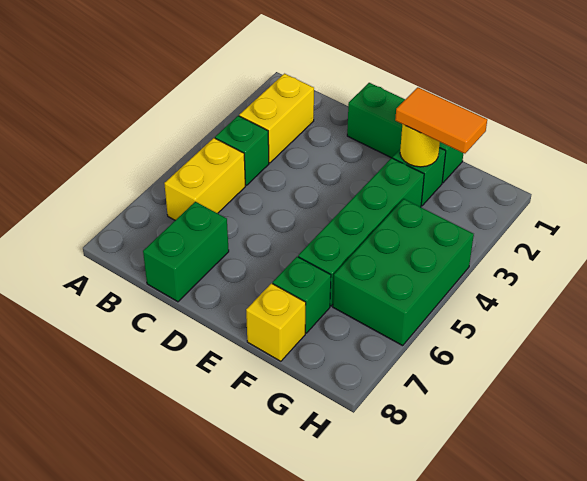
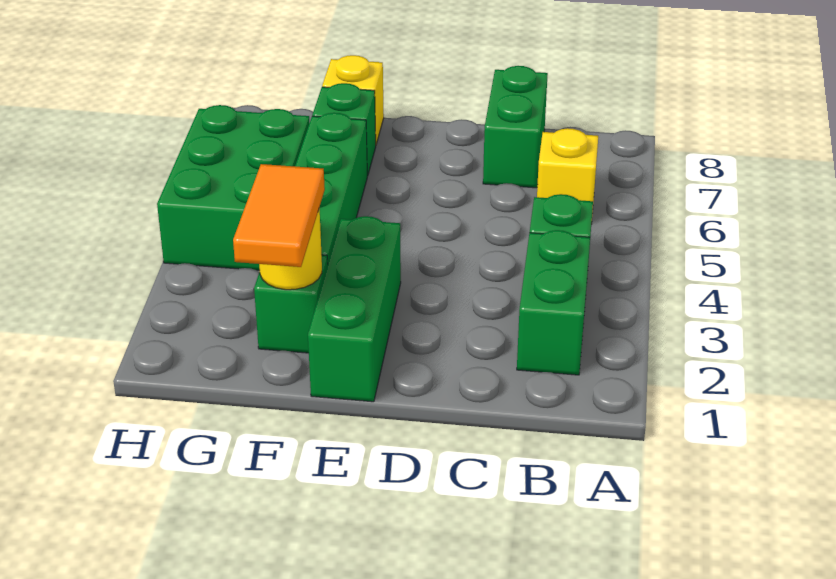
yellow 1x2 brick [239,74,314,163] -> green 1x2 brick [517,230,590,375]
yellow 1x2 brick [164,138,245,220] -> yellow 1x1 brick [537,128,598,224]
green 1x3 brick [347,83,463,183] -> green 1x3 brick turned to [308,216,401,402]
orange 1x2 tile [395,87,487,154] -> orange 1x2 tile turned to [233,164,325,267]

